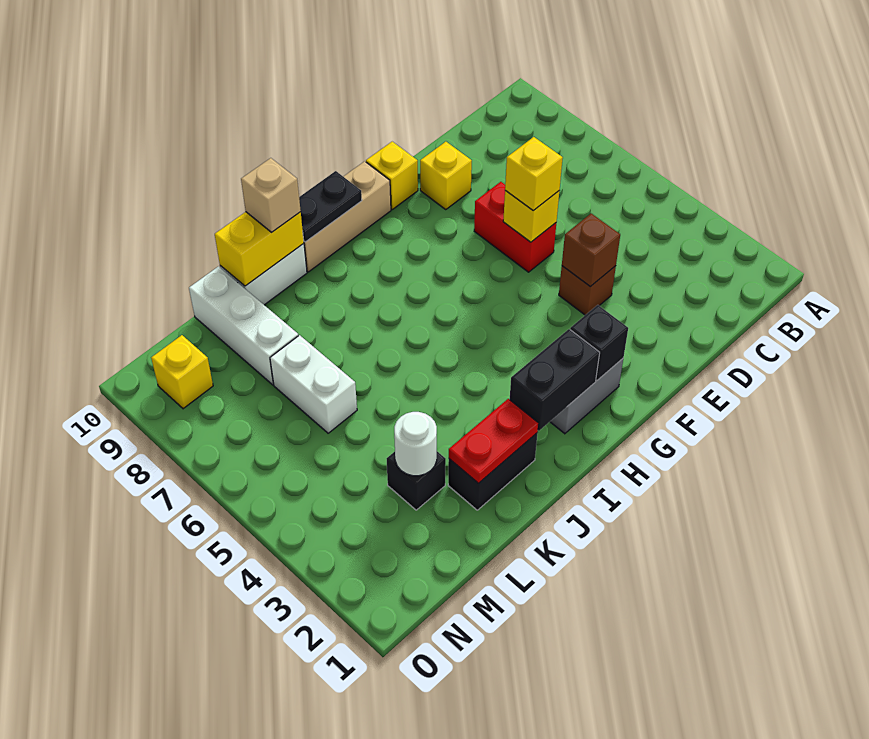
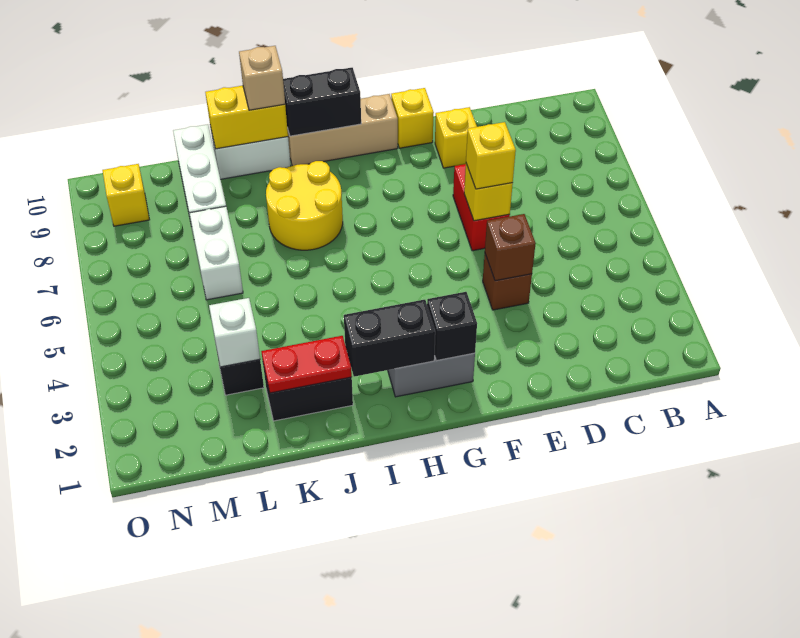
black 1x2 plate [299,171,362,242] -> black 1x2 brick [283,68,361,136]
none -> yellow 2x2 round brick [266,161,343,250]
white 1x1 round brick [394,412,437,476] -> white 1x1 brick [209,298,260,367]

